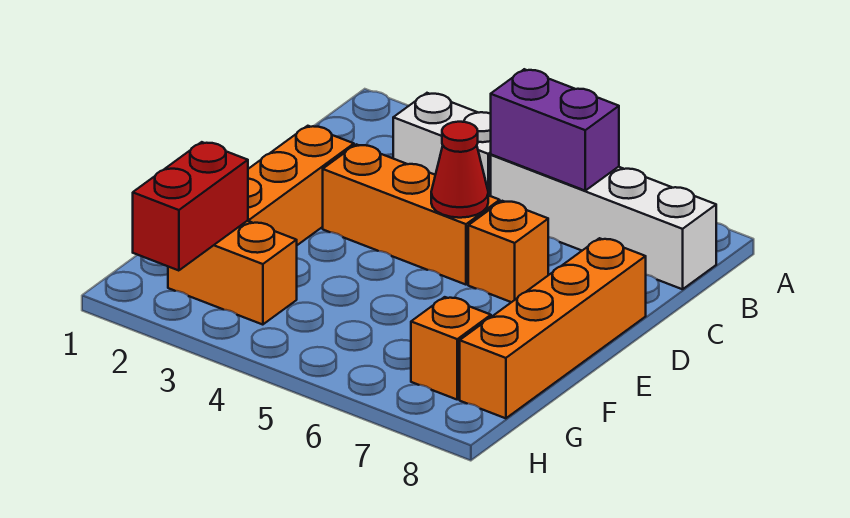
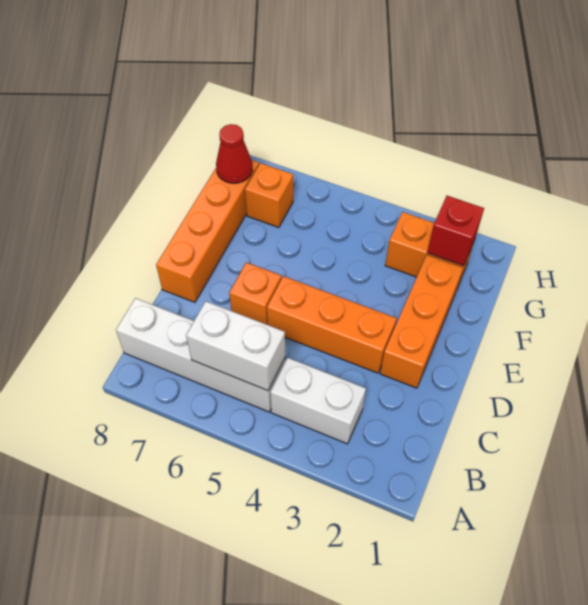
purple 1x2 brick [491,69,619,191] -> white 1x2 brick [186,301,285,391]
red 1x1 cone [431,122,488,218] -> red 1x1 cone moved to [216,124,253,183]
red 1x2 brick [133,142,248,271] -> red 1x1 brick [427,196,484,266]

